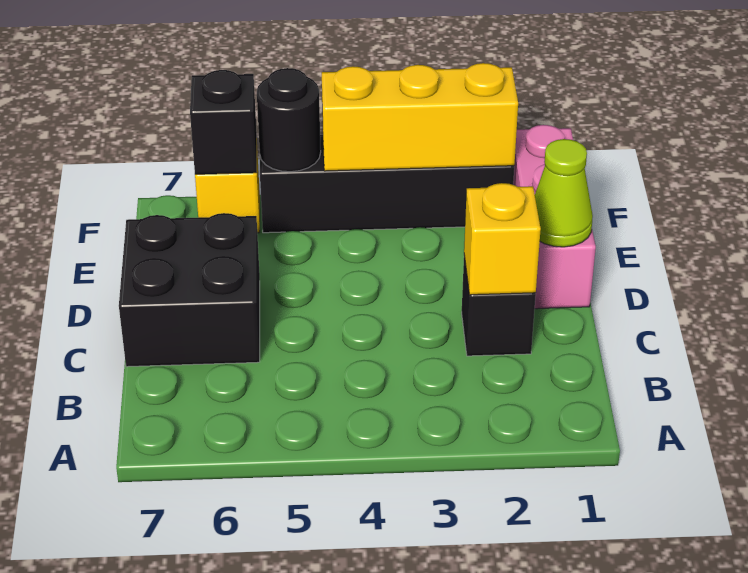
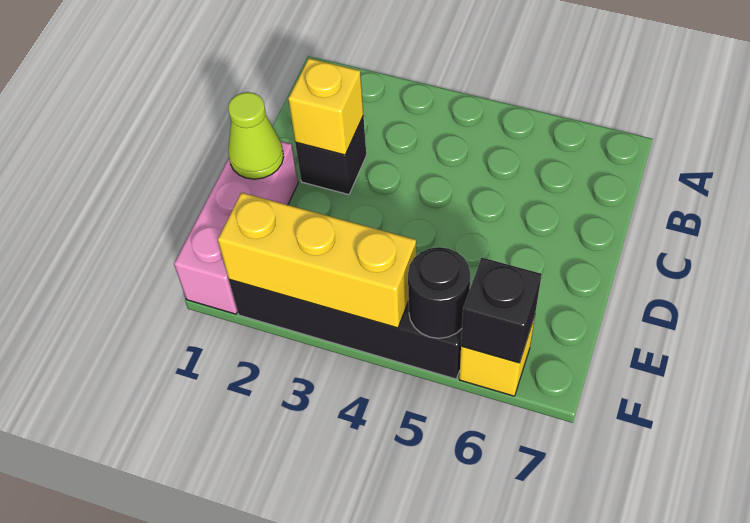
black 2x2 brick [119,213,260,367] -> none

